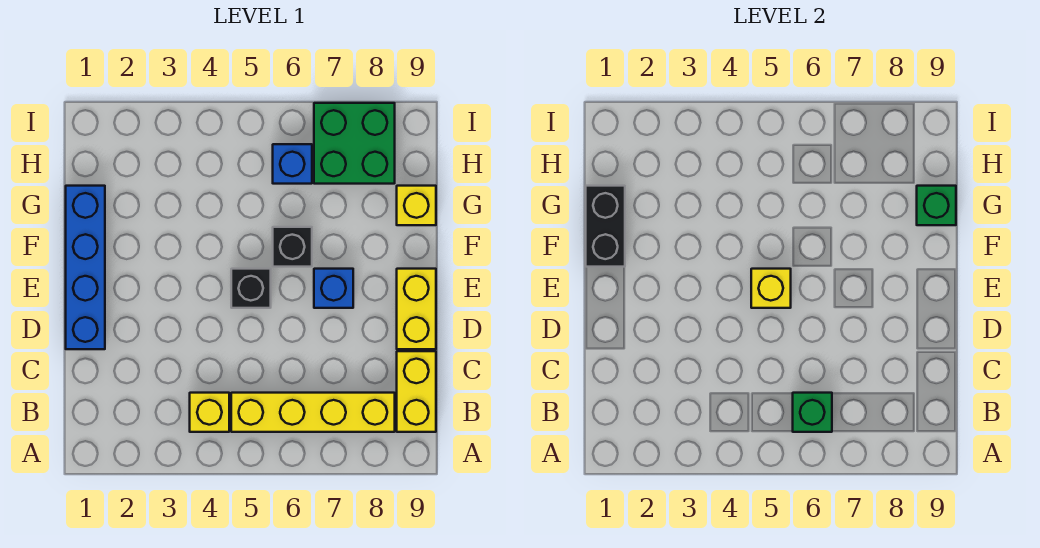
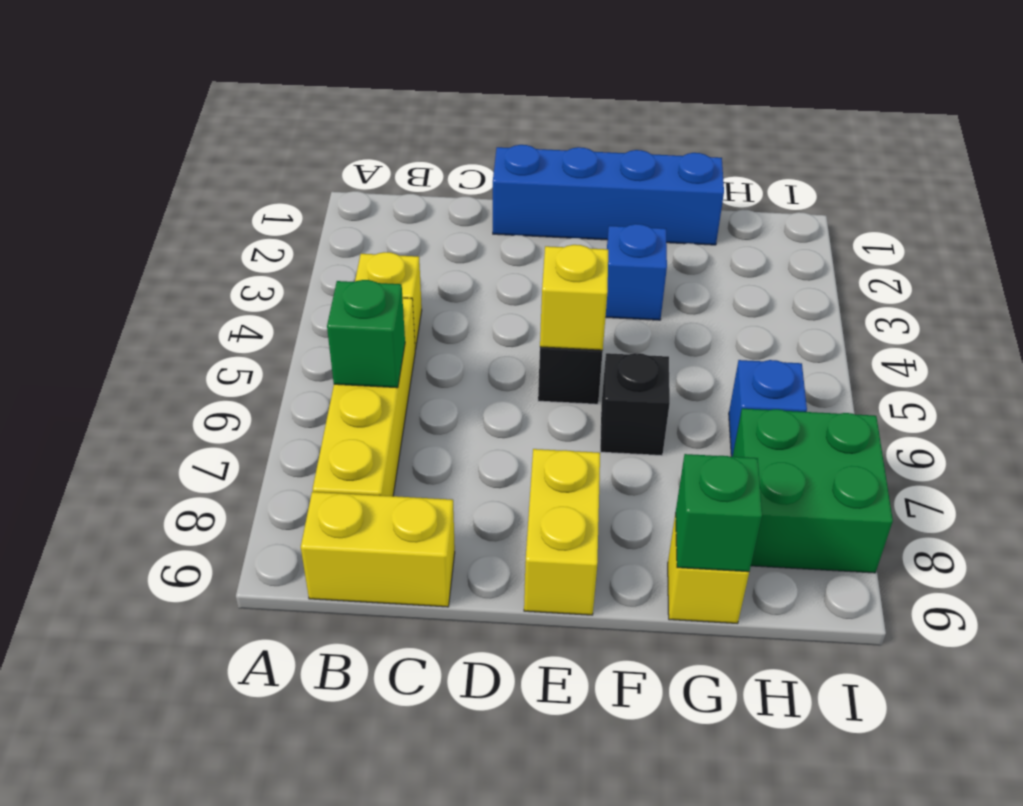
yellow 1x2 brick [397,269,436,349] -> yellow 1x2 brick turned to [524,449,600,615]
blue 1x1 brick [314,269,353,308] -> blue 1x1 brick moved to [606,224,667,320]
black 1x2 brick [586,186,625,267] -> none

